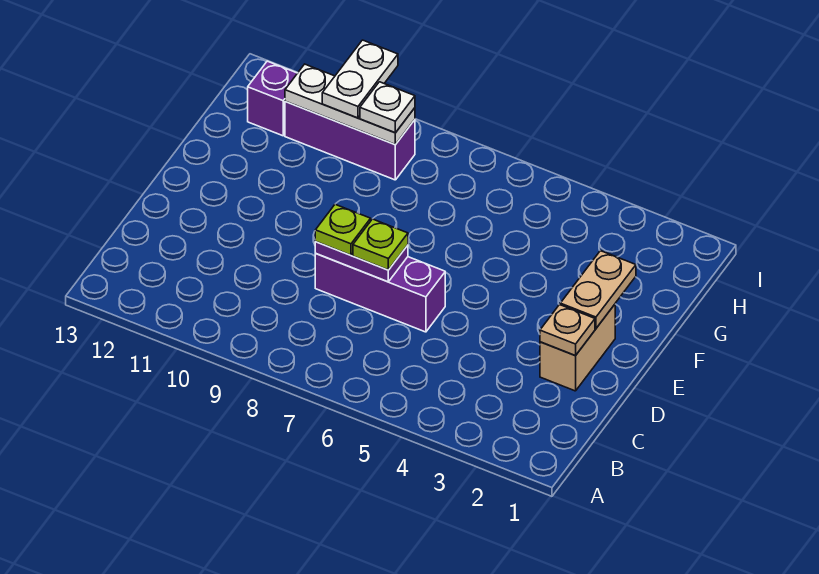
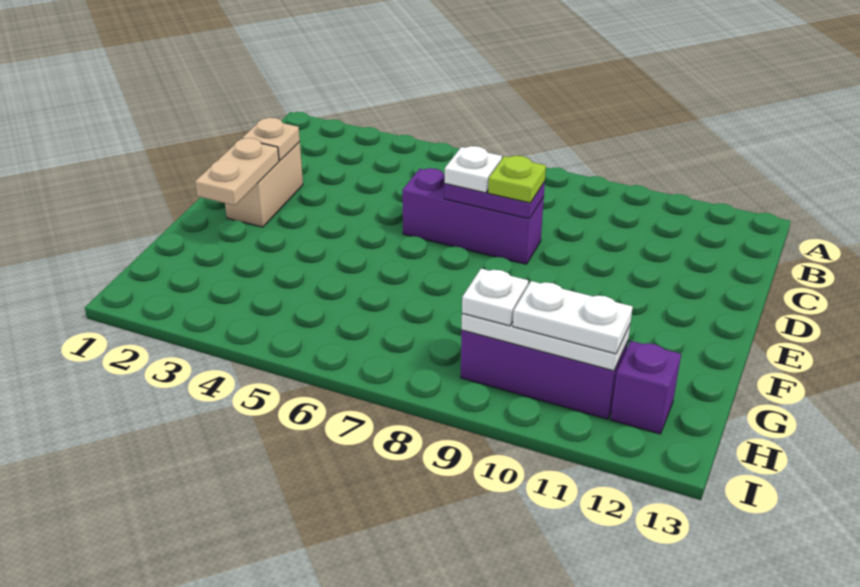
lime 1x1 plate [353,219,408,270] -> white 1x1 plate [444,146,502,193]
white 1x2 plate [322,40,398,118] -> white 1x2 plate turned to [513,281,633,354]

